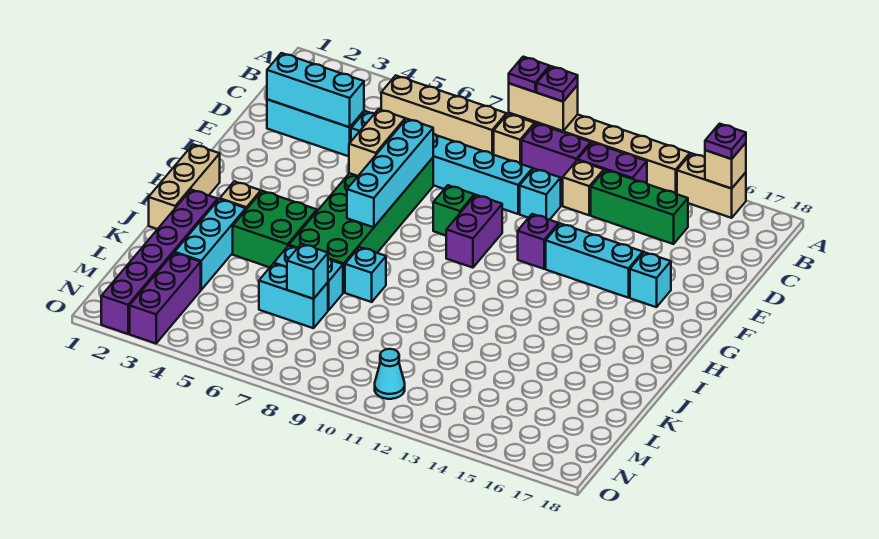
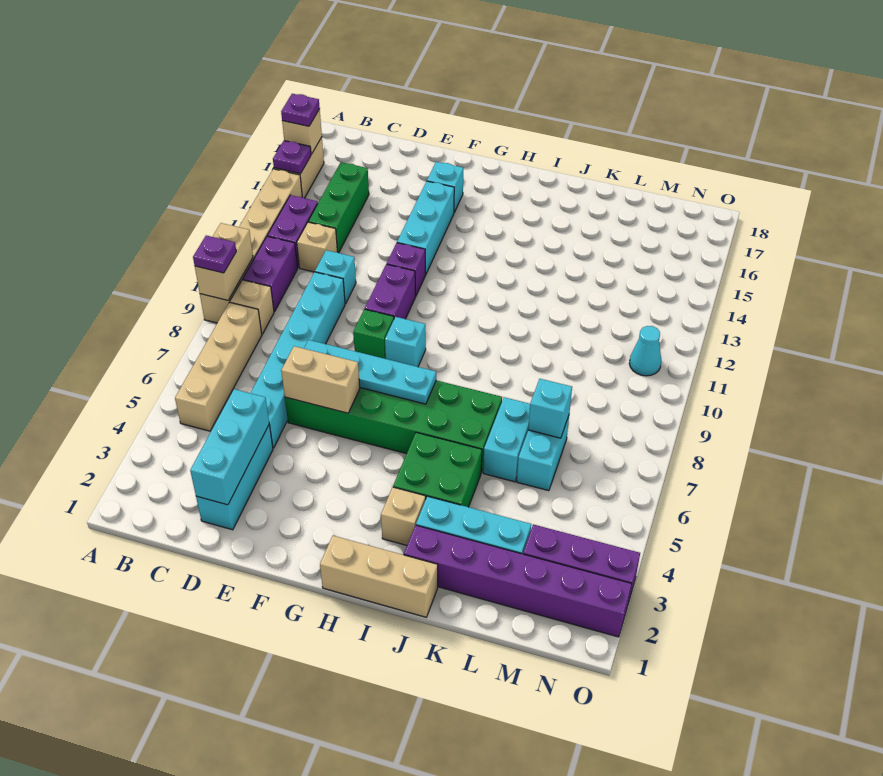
purple 1x1 plate [537,66,578,102] -> purple 1x1 plate moved to [273,141,311,174]
cyan 1x4 brick [347,119,433,227] -> cyan 1x4 plate [304,340,436,404]
purple 1x2 brick [446,195,502,268] -> purple 1x2 brick turned to [365,264,416,319]
cyan 1x1 brick [345,247,386,302] -> cyan 1x1 brick moved to [385,317,426,367]

